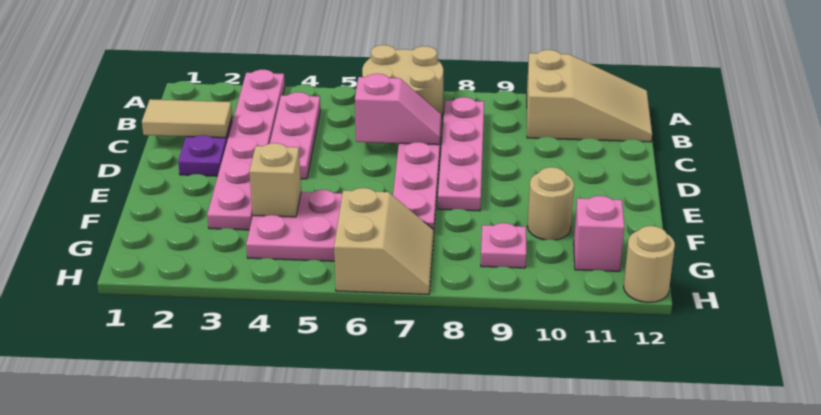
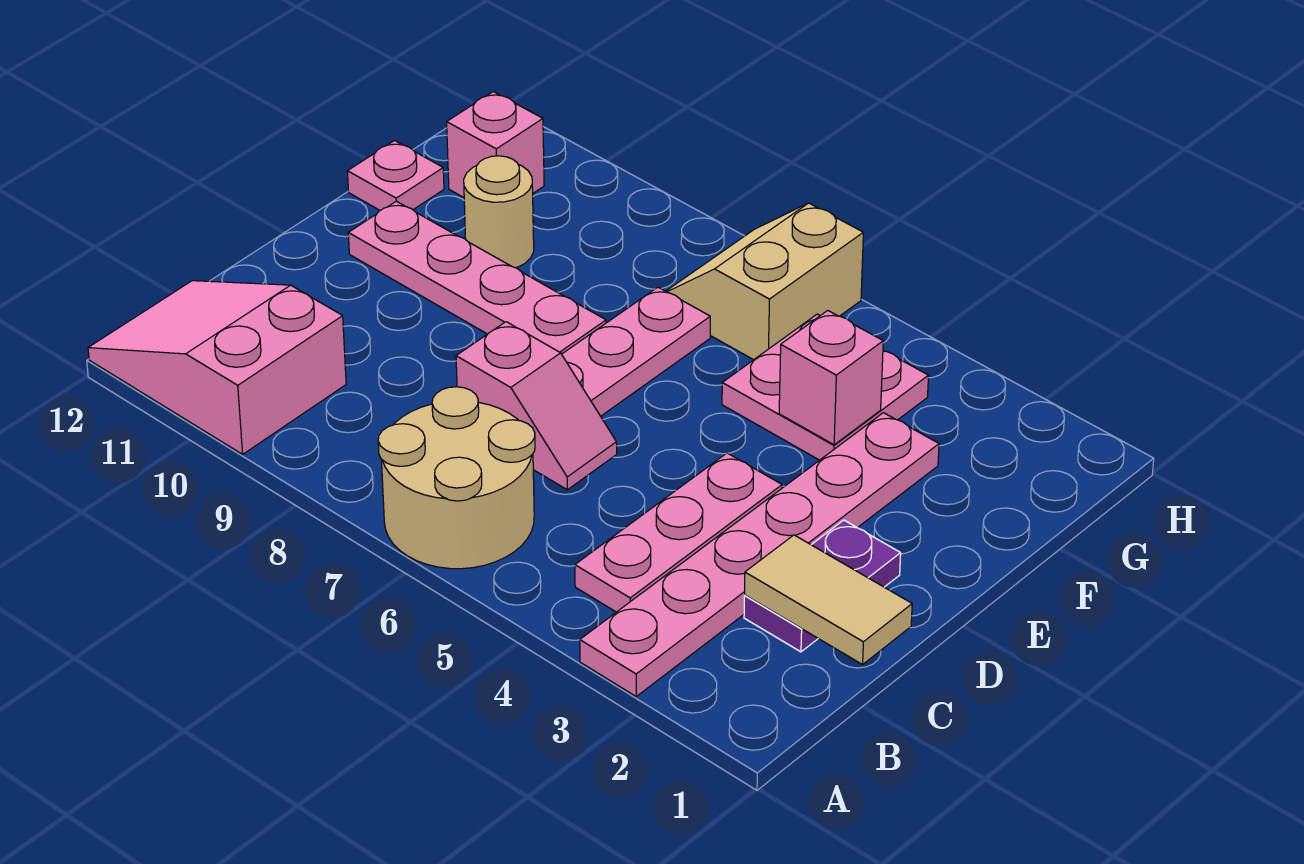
tan 2x3 slope [527,50,652,142] -> pink 2x3 slope [88,281,346,454]
pink 1x4 plate [438,97,484,211] -> pink 1x4 plate turned to [348,201,606,354]
pink 1x2 slope [355,74,441,145] -> pink 1x2 slope turned to [456,322,617,490]
tan 1x1 brick [249,143,301,217] -> pink 1x1 brick [779,311,883,445]
pink 1x1 plate [481,223,526,268] -> pink 1x1 plate moved to [348,141,444,210]
tan 1x1 round brick [624,226,675,302] -> none

